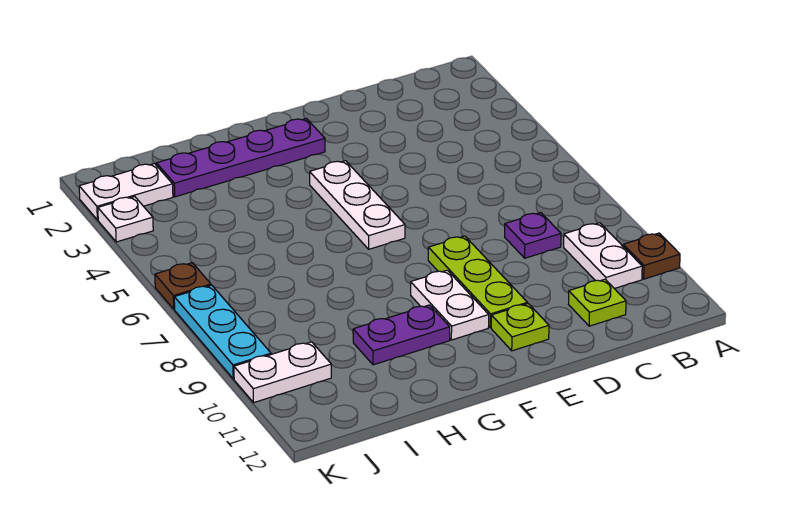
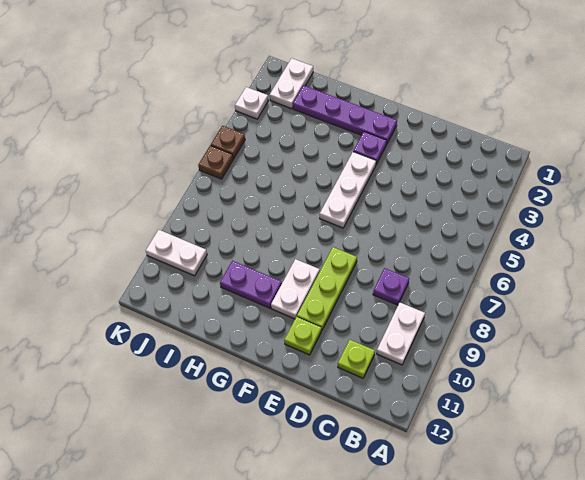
brown 1x1 plate [623,233,680,279] -> brown 1x1 plate moved to [211,126,245,159]
none -> purple 1x1 plate [353,132,387,164]
white 1x2 plate [79,164,173,220] -> white 1x2 plate turned to [270,58,313,109]
cyan 1x3 plate [174,285,271,379] -> none

